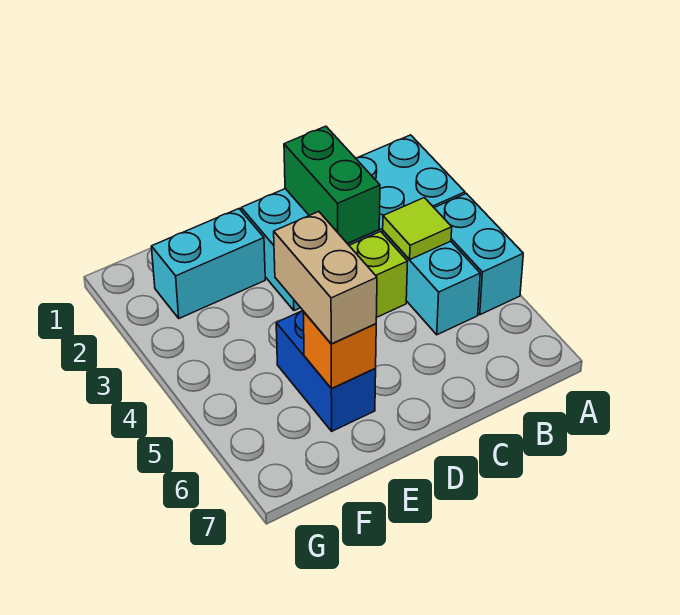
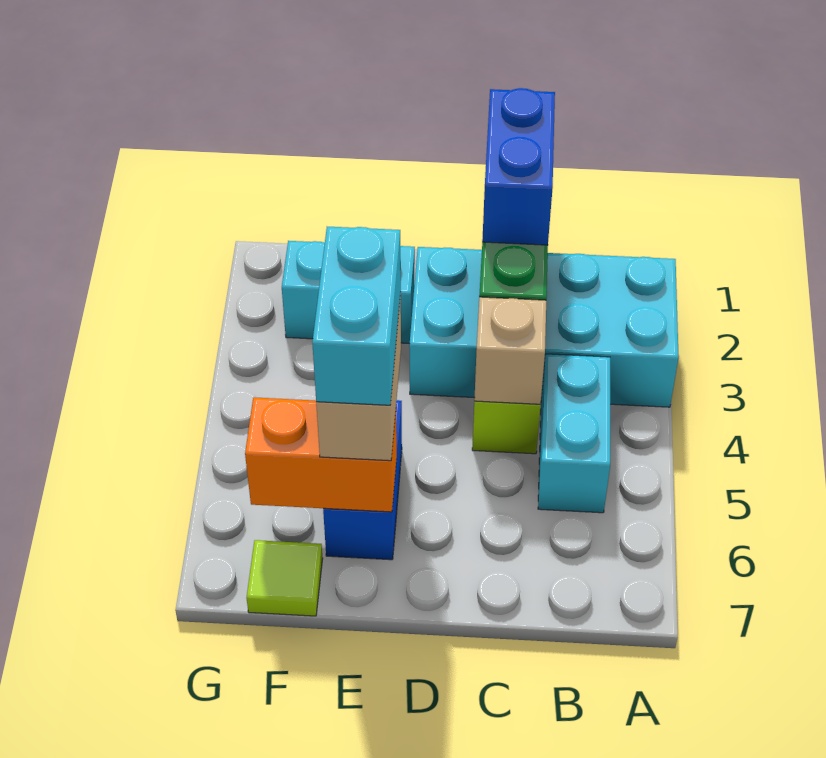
cyan 1x2 brick [435,193,523,315] -> cyan 1x2 brick moved to [312,227,401,405]
lime 1x1 tile [383,198,452,260] -> lime 1x1 tile moved to [247,540,323,616]
none -> blue 1x2 brick [482,88,555,245]
none -> tan 1x1 brick [474,297,546,404]
orange 1x1 brick [303,312,376,389] -> orange 1x2 brick [245,397,397,512]

